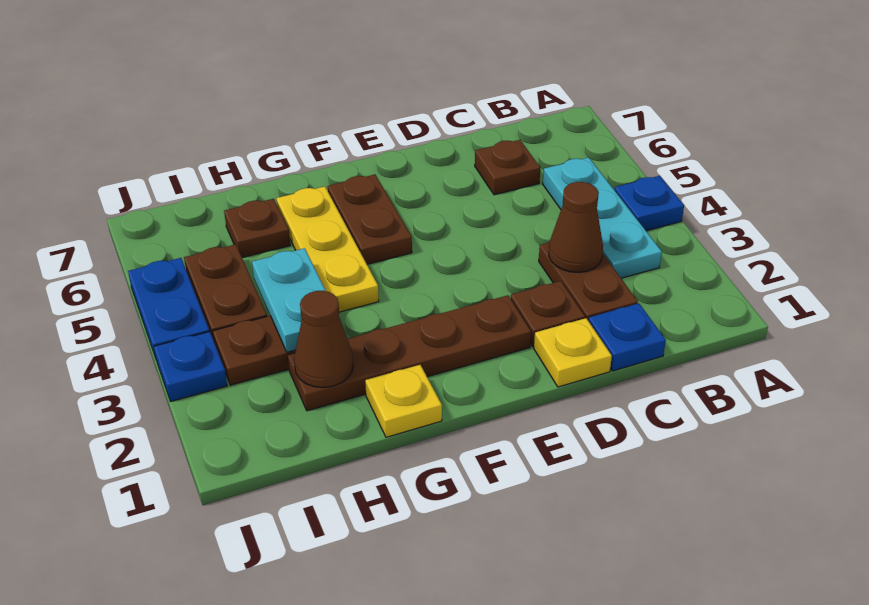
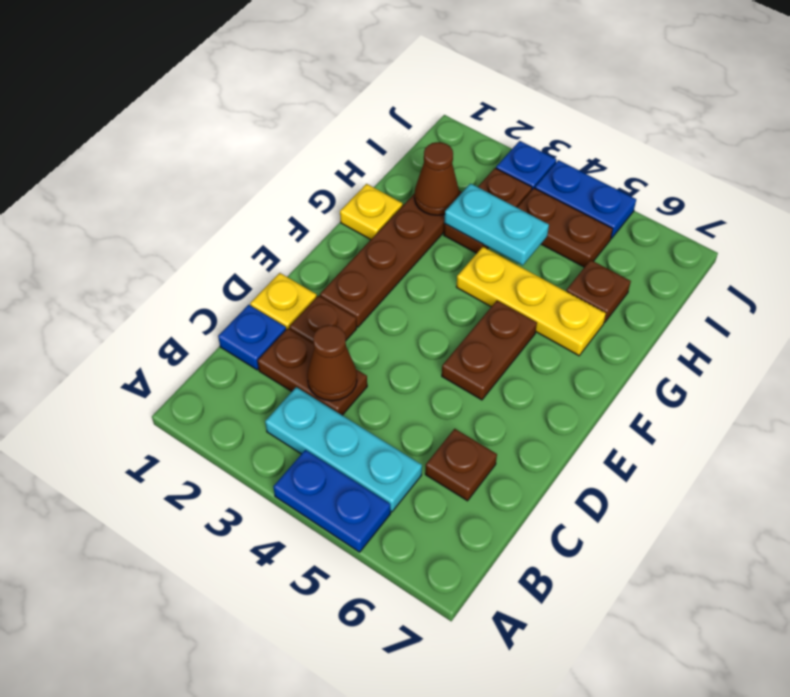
blue 1x1 plate [614,176,684,231] -> blue 1x2 plate [273,450,391,552]
brown 1x2 plate [328,174,412,264] -> brown 1x2 plate turned to [442,300,537,400]

